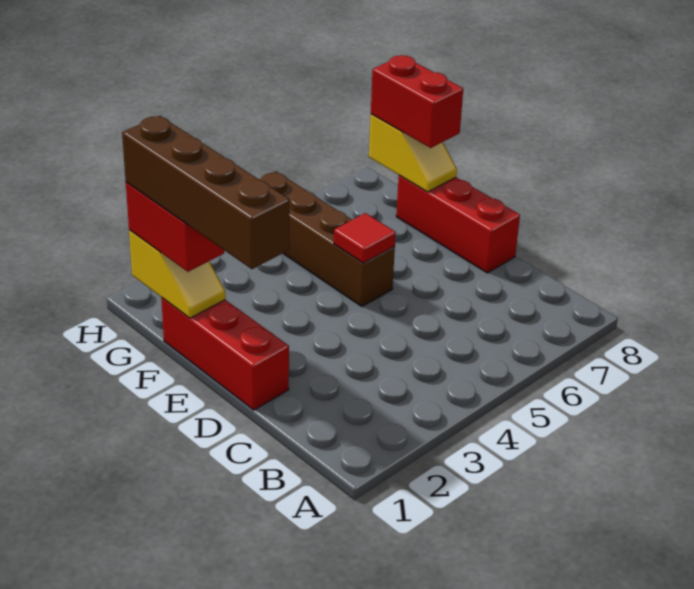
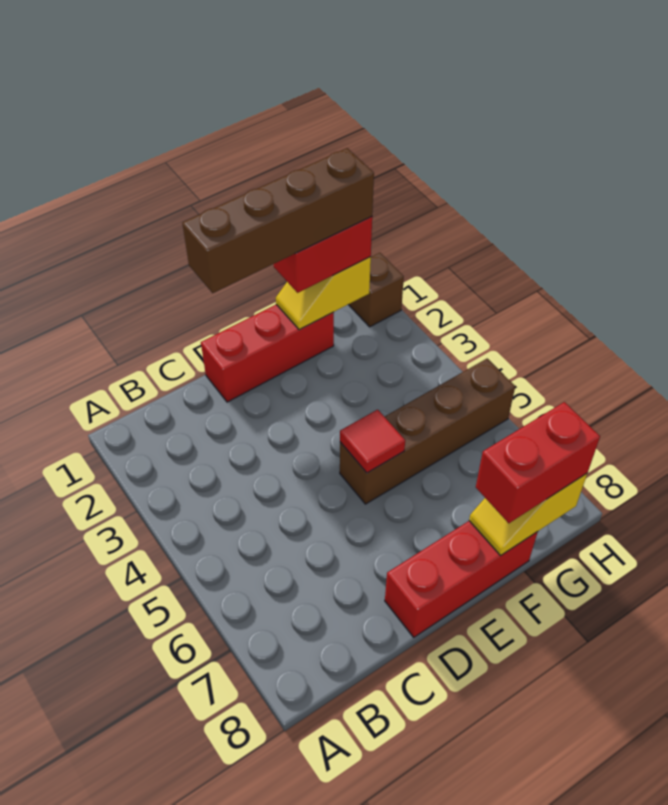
none -> brown 1x1 brick [348,253,404,327]

